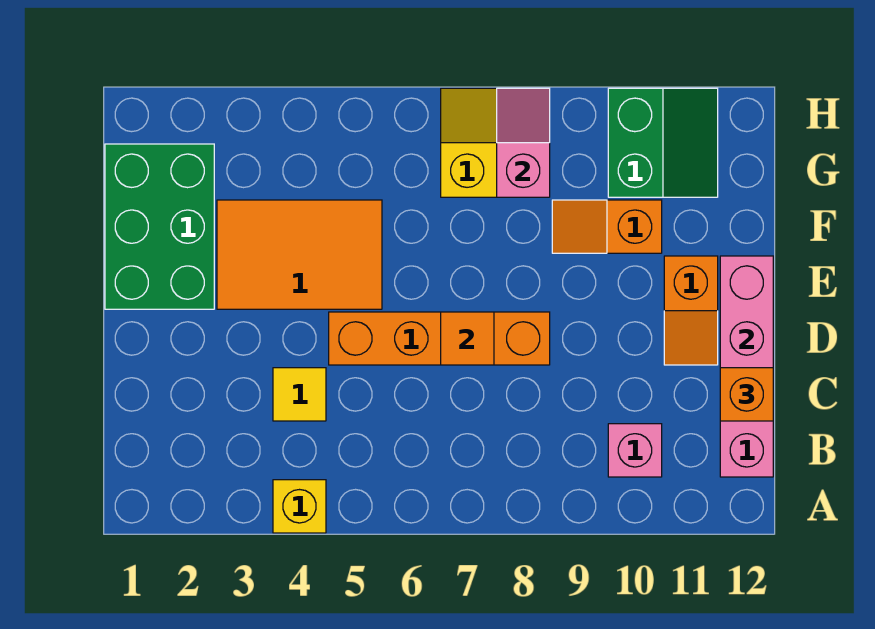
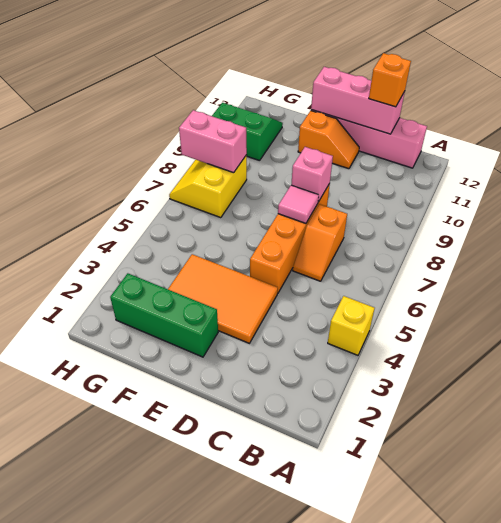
pink 1x1 brick [608,424,662,477] -> pink 1x1 brick moved to [291,147,333,202]
yellow 1x1 tile [273,368,326,421] -> none
orange 1x1 tile [441,312,494,365] -> pink 1x1 tile [278,185,319,223]
green 2x3 brick [105,144,214,309] -> green 1x3 brick [110,273,218,357]
orange 2x3 tile [217,200,382,309] -> orange 2x3 tile turned to [168,254,278,343]
orange 1x2 slope [552,200,662,253] -> orange 1x2 slope moved to [293,204,347,281]
pink 1x2 slope [497,88,550,197] -> pink 1x2 brick [179,110,247,173]

